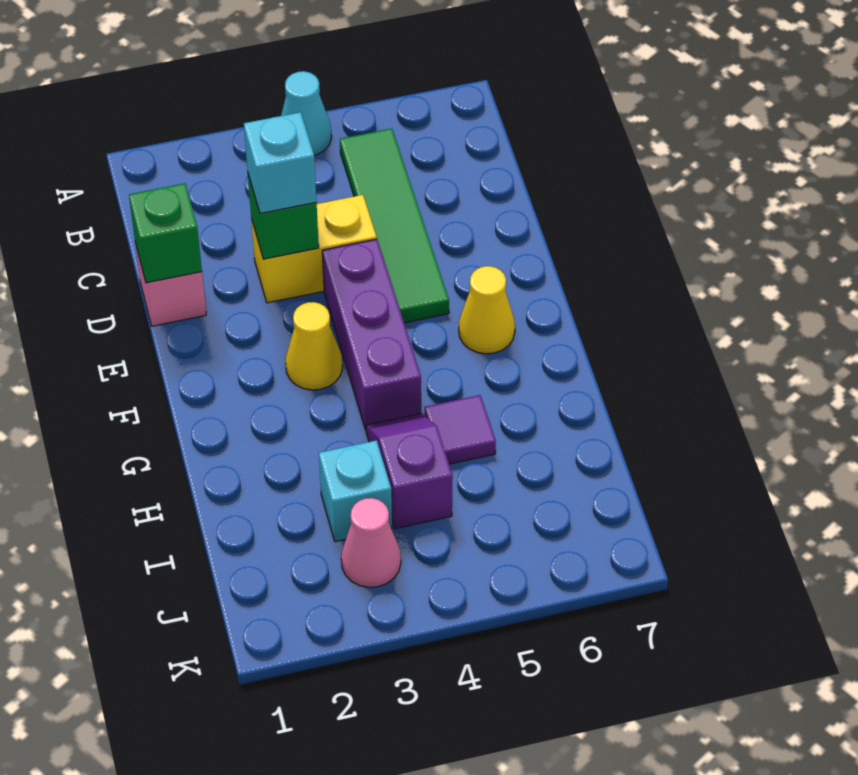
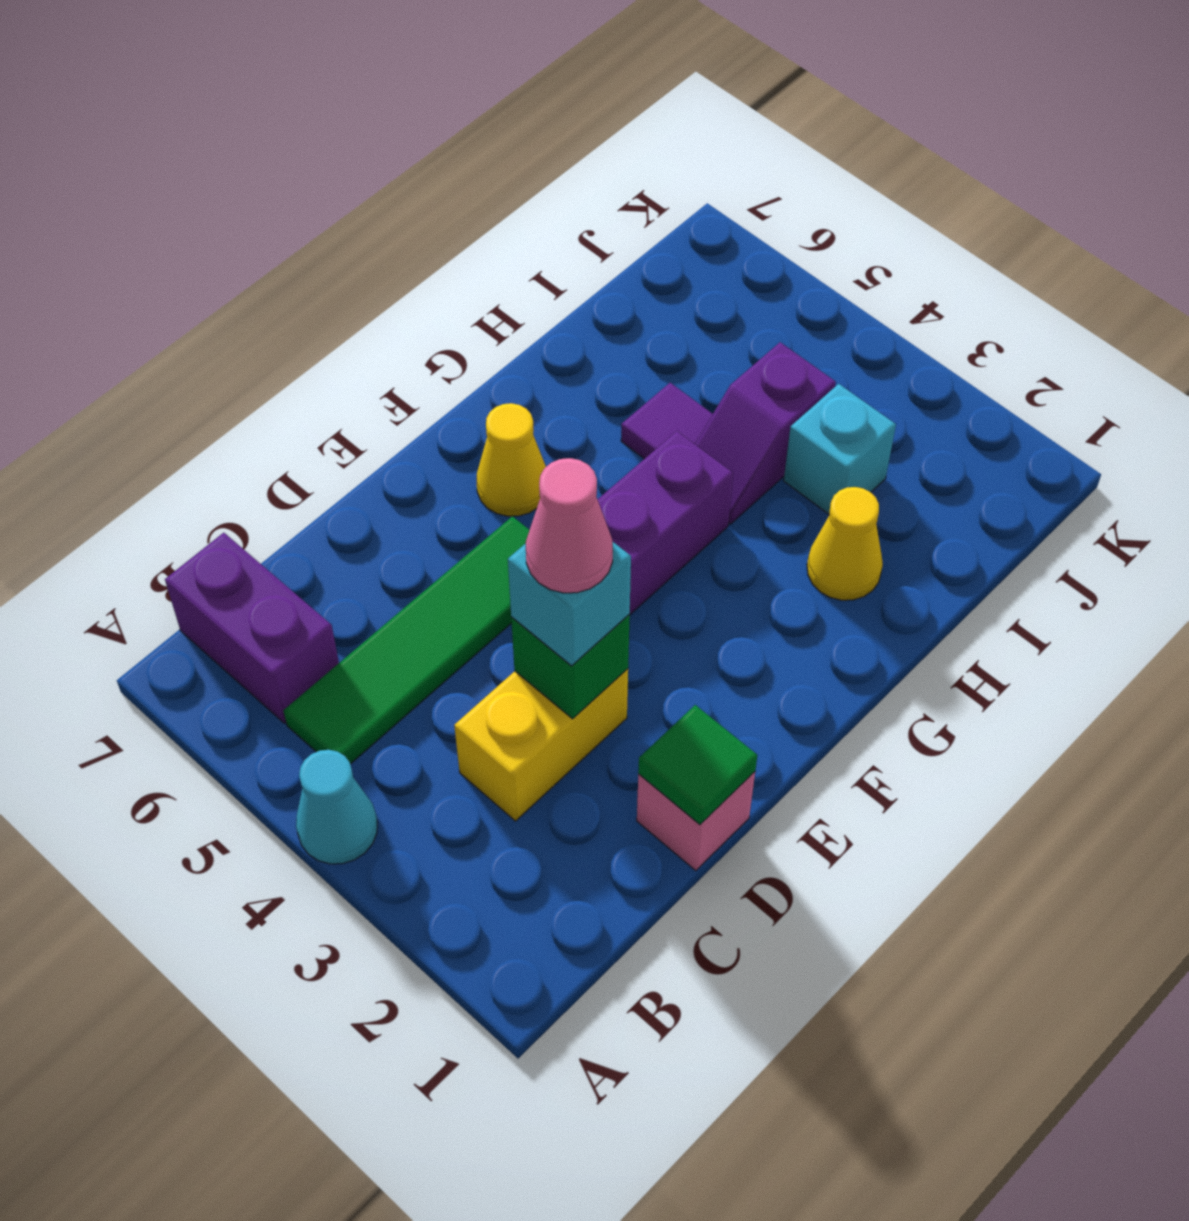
none -> purple 1x2 brick [165,533,339,723]
green 1x1 brick [129,183,202,283] -> green 1x1 tile [638,705,757,825]
yellow 1x2 brick [251,195,377,303] -> yellow 1x2 brick turned to [454,669,628,821]
yellow 1x1 cone [285,302,342,390] -> yellow 1x1 cone moved to [807,487,883,600]
pink 1x1 cone [341,498,401,587] -> pink 1x1 cone moved to [526,458,613,593]

